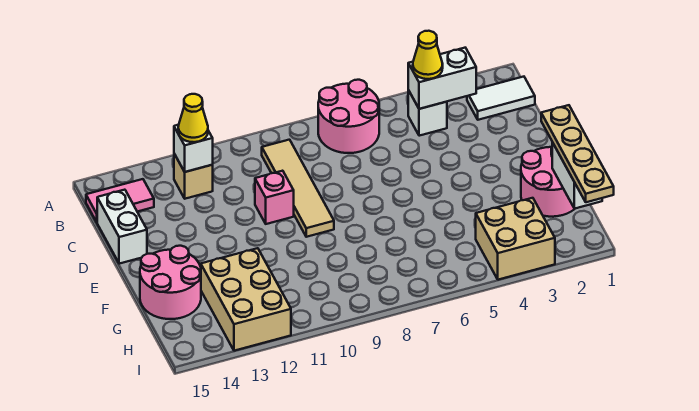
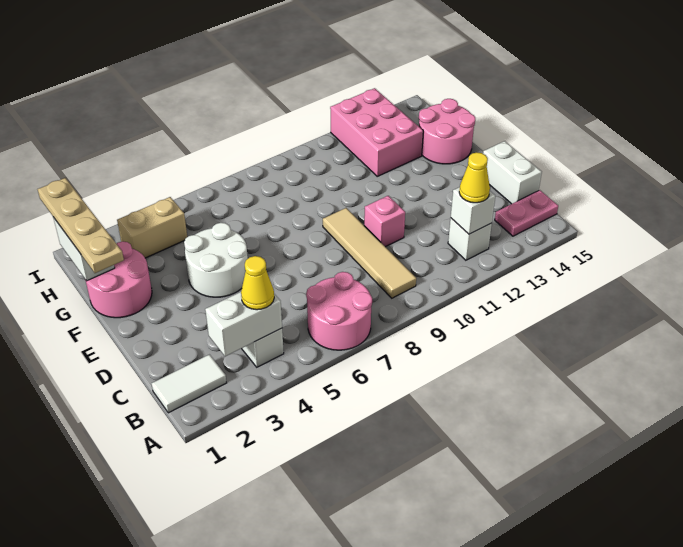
tan 1x1 brick [174,154,213,199] -> white 1x1 brick [448,218,492,260]
pink 1x2 tile [86,179,154,222] -> pink 1x2 plate [495,190,558,236]
none -> white 2x2 round brick [184,223,248,297]
tan 2x3 brick [201,248,291,351] -> pink 2x3 brick [330,88,423,176]
tan 2x2 brick [476,198,555,280] -> tan 1x2 brick [117,197,187,258]

